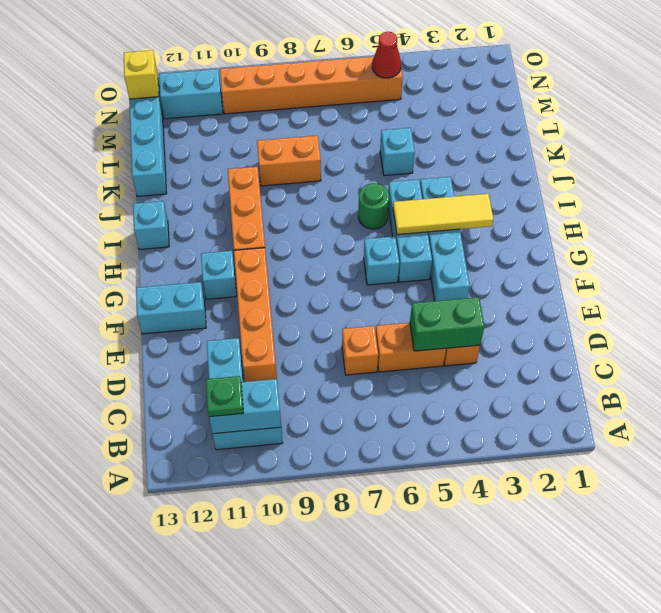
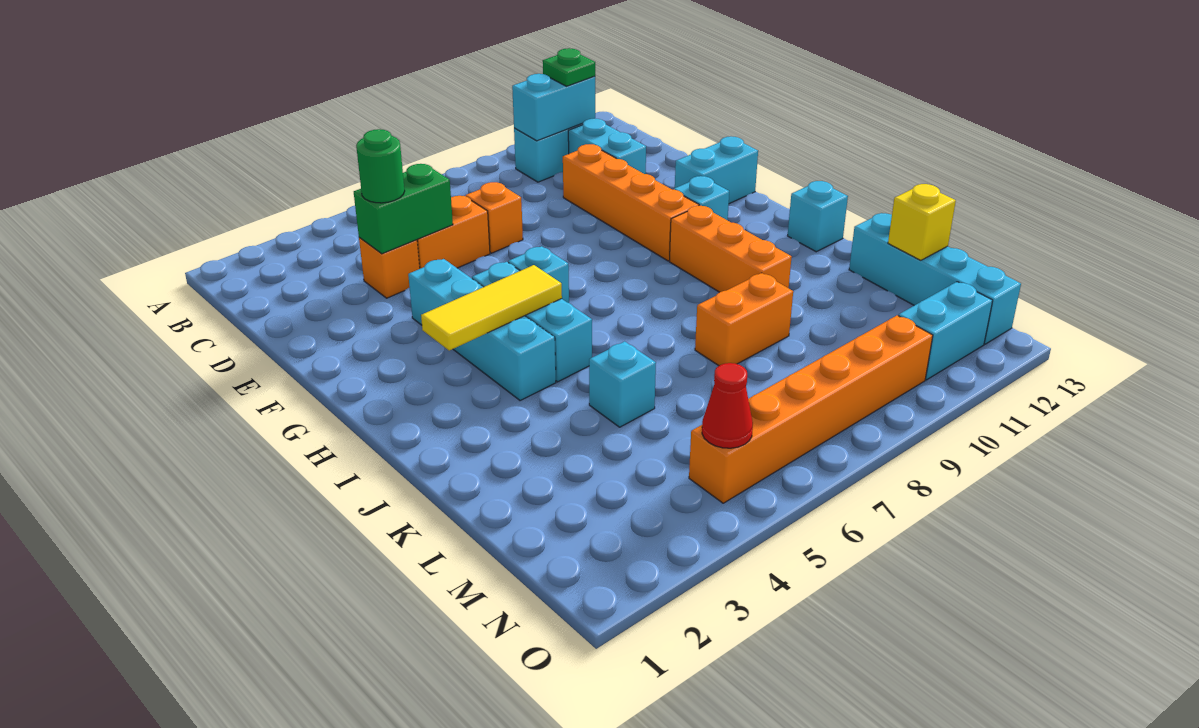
green 1x1 round brick [358,183,389,229] -> green 1x1 round brick moved to [356,129,405,203]
yellow 1x1 brick [124,50,159,99] -> yellow 1x1 brick moved to [888,184,956,260]

